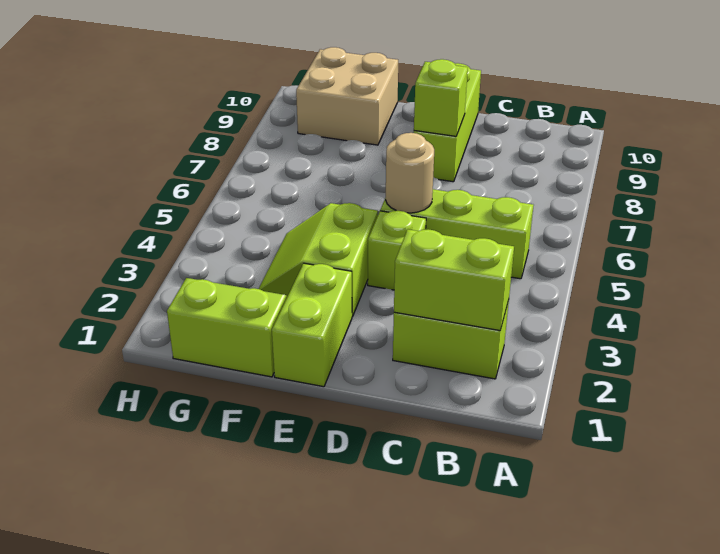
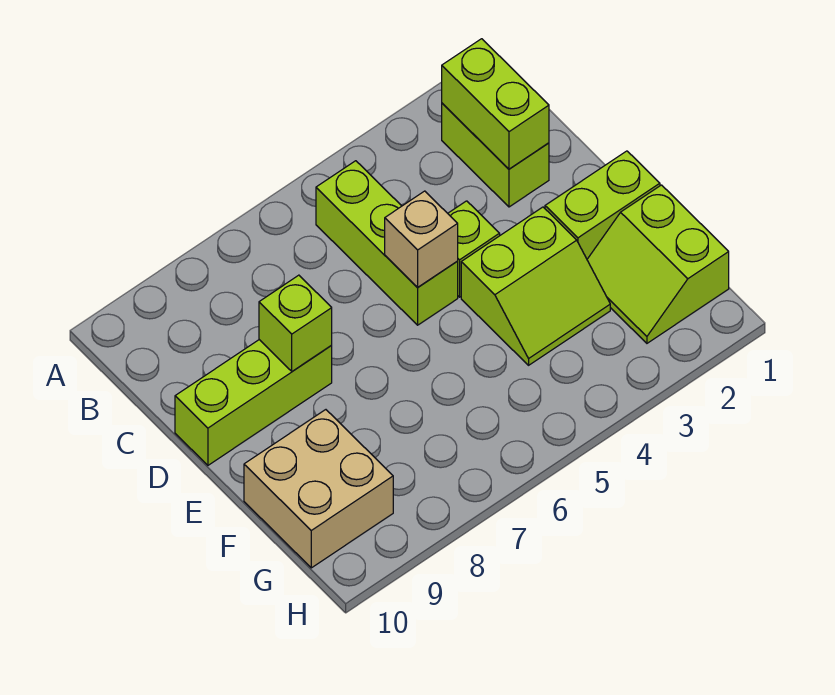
tan 1x1 round brick [386,133,434,213] -> tan 1x1 brick [385,191,458,287]

